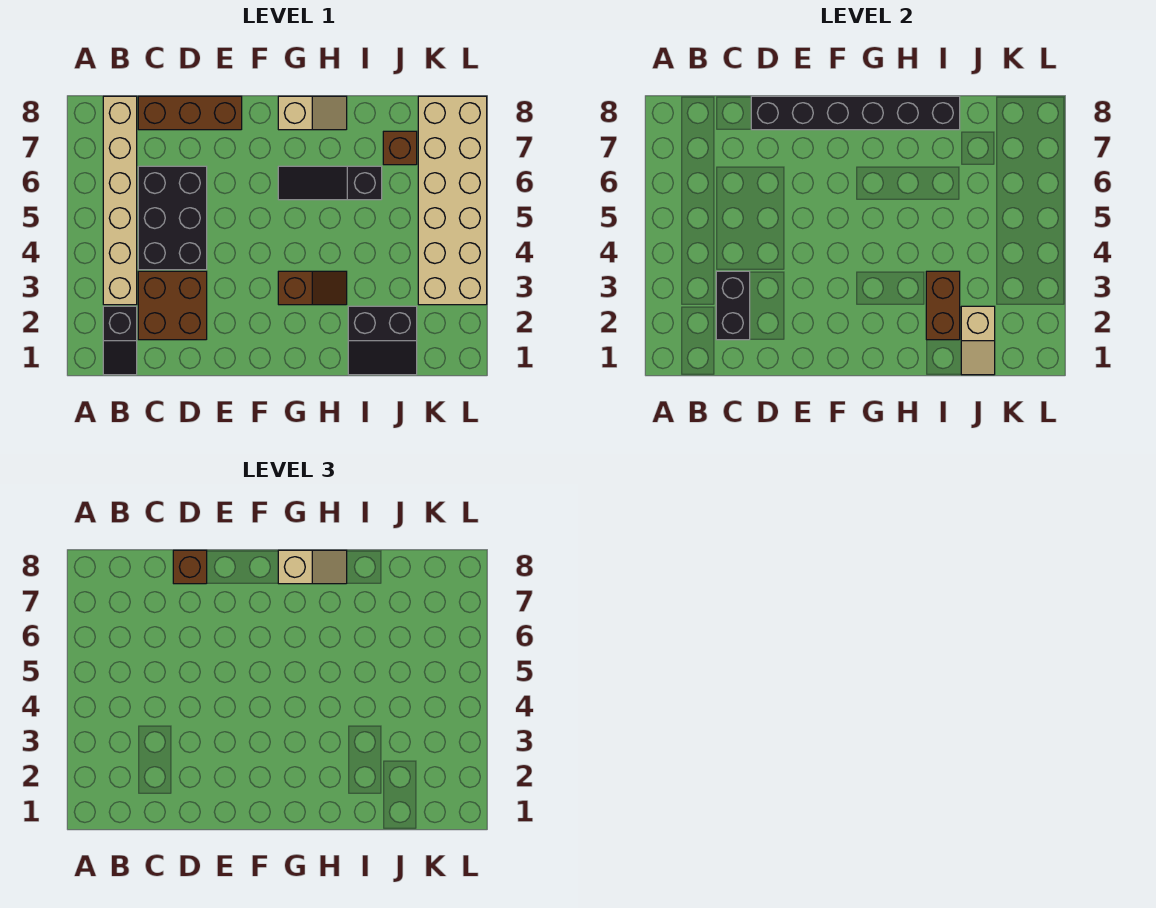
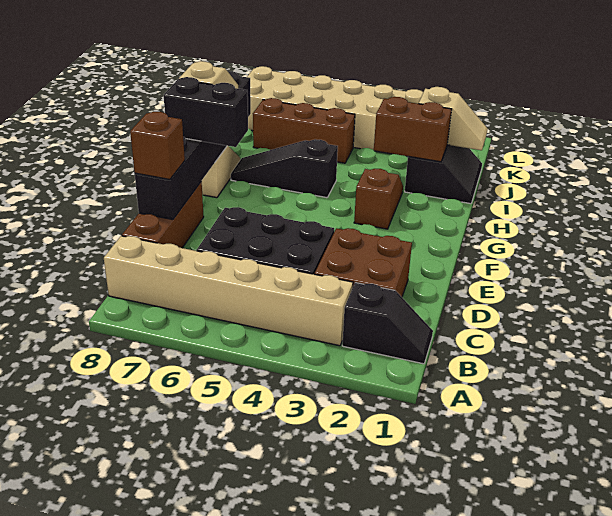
black 1x2 brick [716,271,750,340] -> black 1x2 brick moved to [164,77,248,147]
black 1x3 slope [278,166,382,200] -> black 1x3 slope turned to [231,139,338,198]
brown 1x1 brick [383,131,417,165] -> brown 1x3 brick [253,98,355,163]

